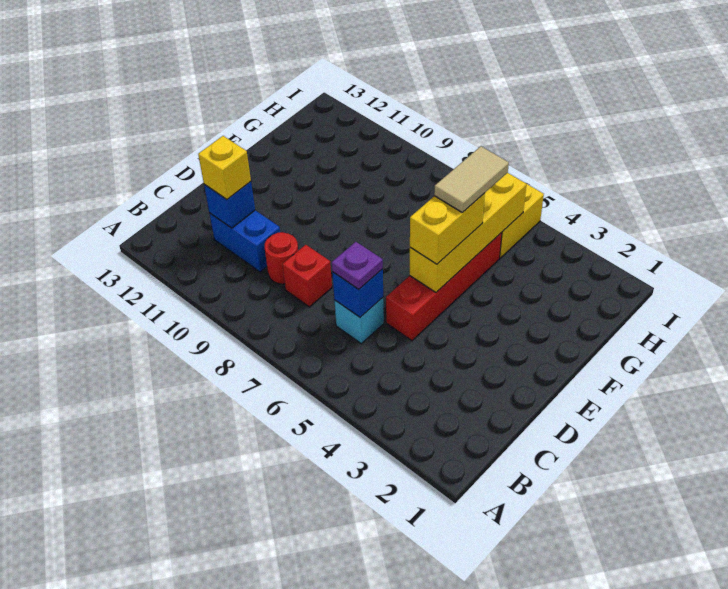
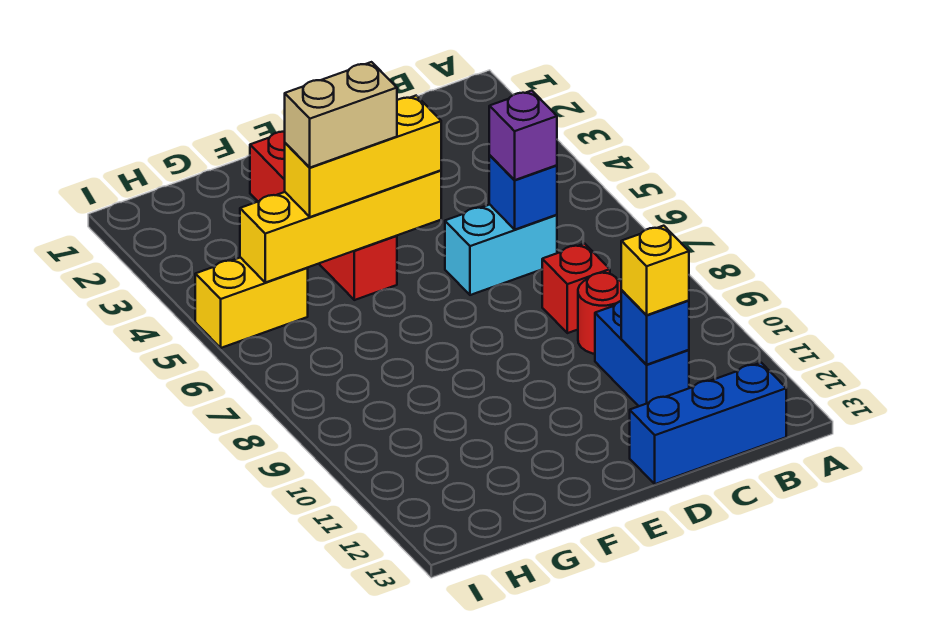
none -> blue 1x3 brick [630,363,786,484]
cyan 1x1 brick [334,298,384,344] -> cyan 1x2 brick [445,205,557,295]
purple 1x1 plate [332,242,383,289] -> purple 1x1 brick [489,91,557,180]
red 1x4 brick [386,233,502,341] -> red 1x4 brick turned to [250,132,397,300]
yellow 1x2 brick [410,193,485,264] -> yellow 1x3 brick [285,96,441,217]
tan 1x2 tile [434,146,509,213] -> tan 1x2 brick [285,62,397,168]

